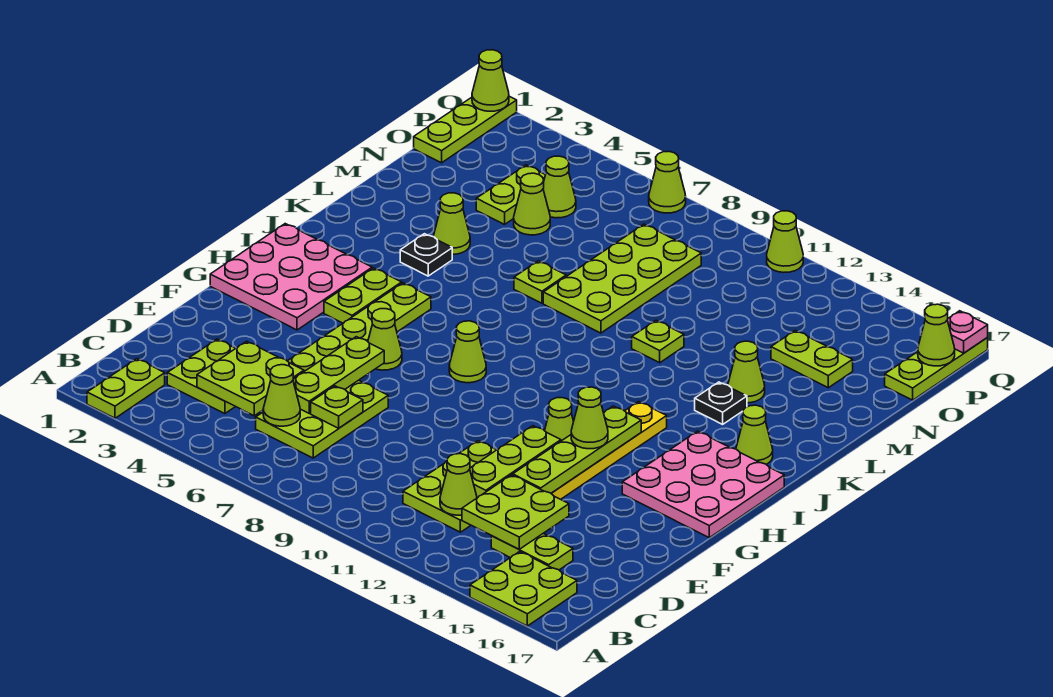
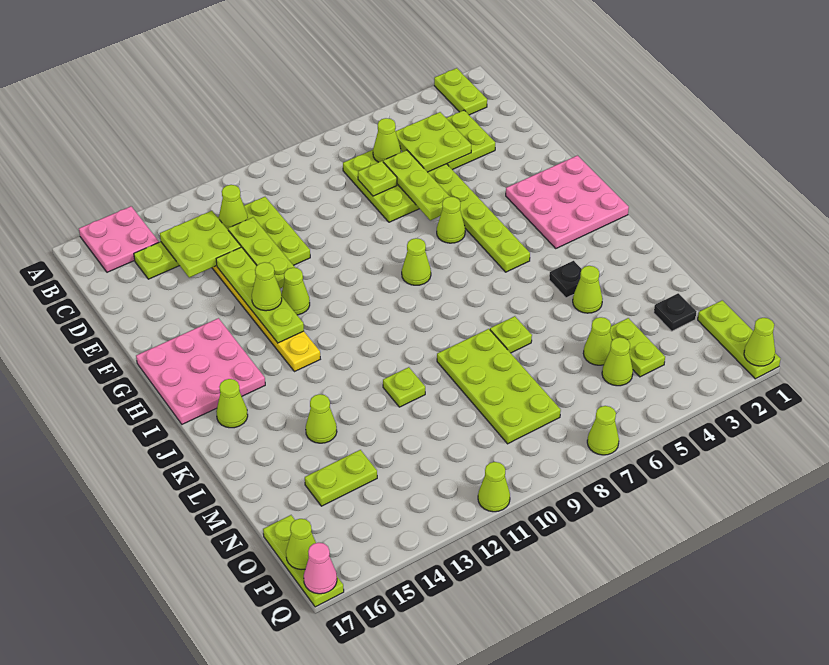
lime 2x2 plate [470,552,577,626] -> pink 2x2 plate [79,206,159,272]
lime 1x2 plate [324,268,402,323] -> none
black 1x1 plate [695,382,747,424] -> black 1x1 plate moved to [654,293,696,331]
pink 1x1 plate [948,311,988,353] -> pink 1x1 cone [304,543,337,594]

